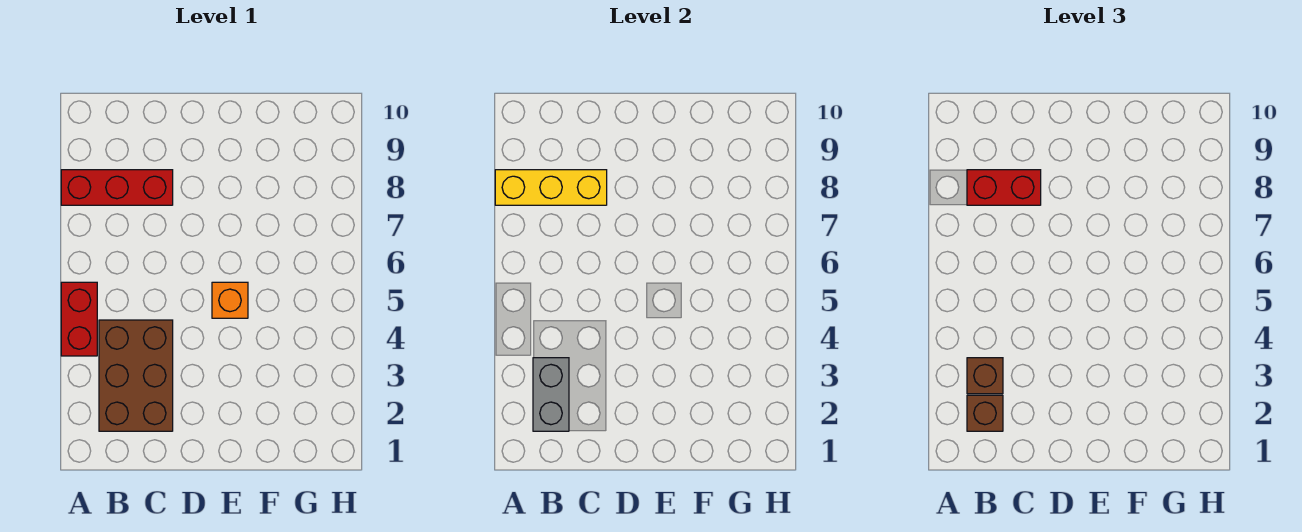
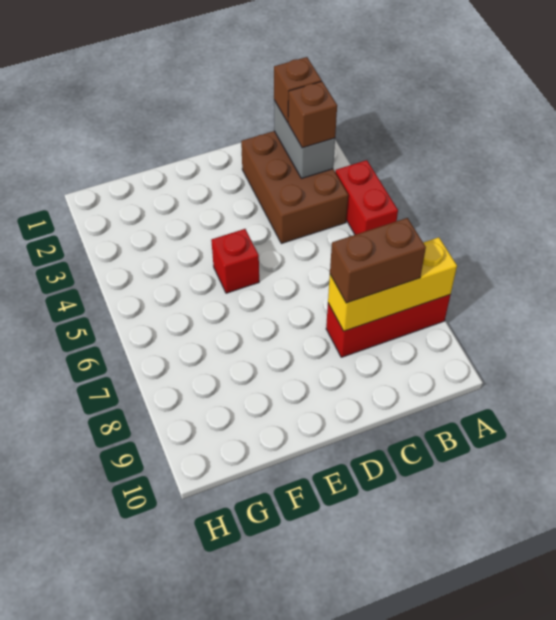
red 1x2 brick [967,170,1041,205] -> brown 1x2 brick [330,218,426,303]
orange 1x1 brick [212,282,248,318] -> red 1x1 brick [211,229,259,293]

